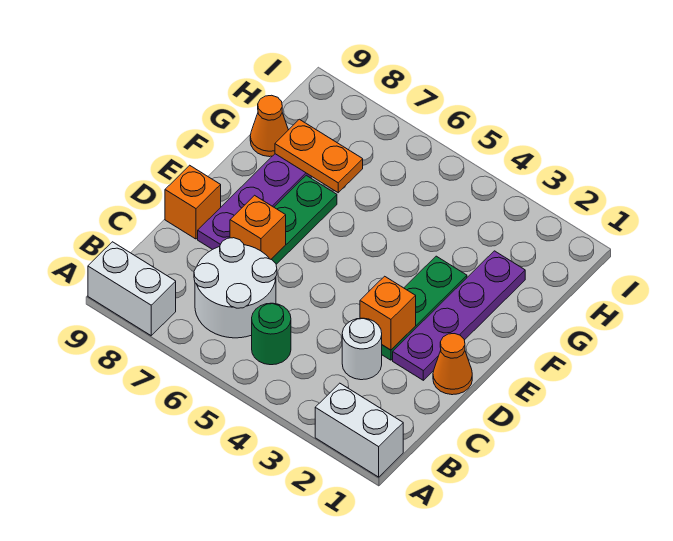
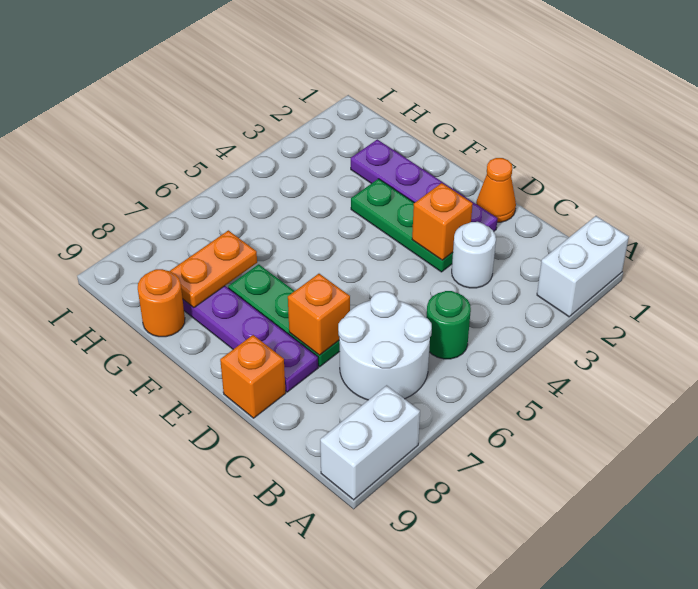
orange 1x1 cone [250,95,288,157] -> orange 1x1 round brick [138,269,185,337]

